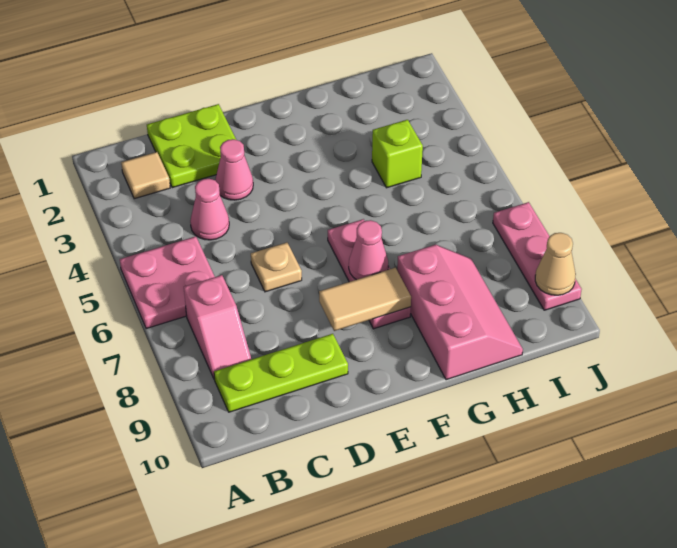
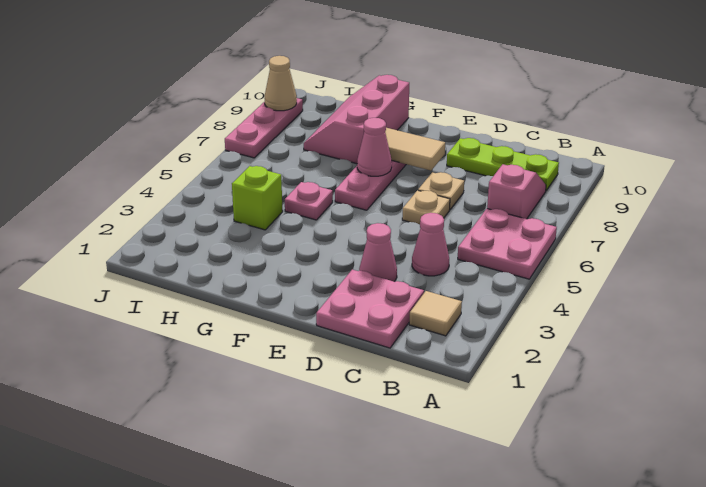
lime 2x2 plate [147,104,236,188] -> pink 2x2 plate [316,270,424,348]
none -> tan 1x1 plate [418,172,464,209]
none -> pink 1x1 plate [285,182,333,220]

